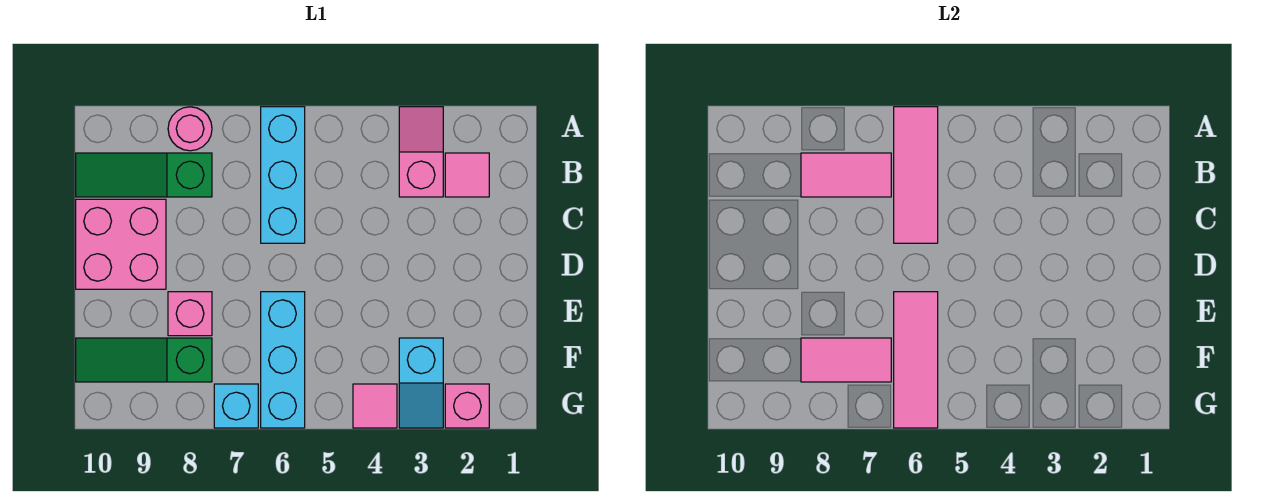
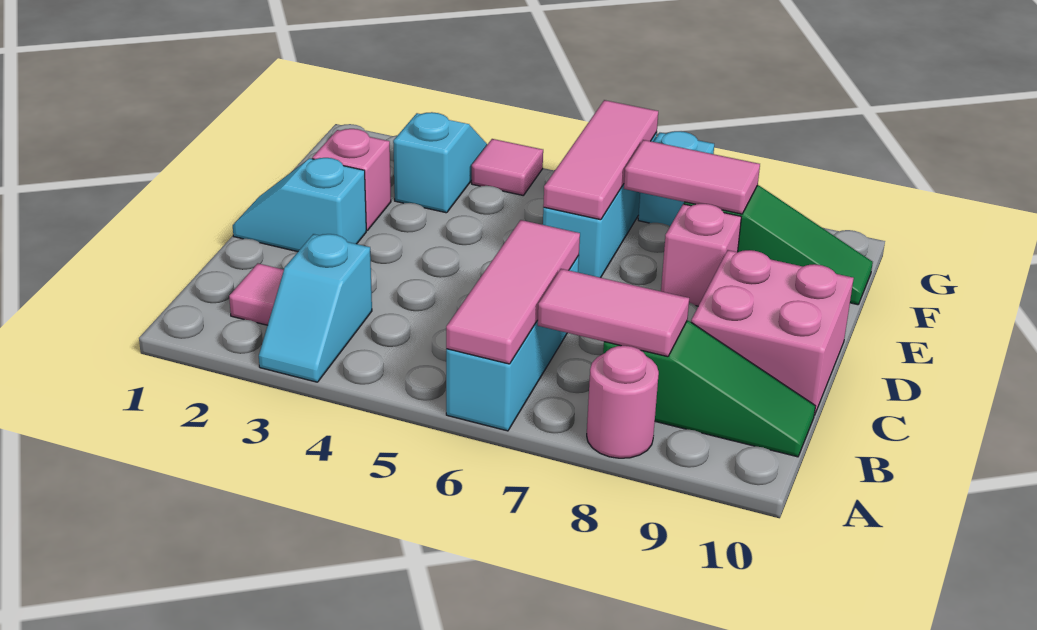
pink 1x2 slope [399,107,443,197] -> cyan 1x2 slope [259,234,372,382]
none -> cyan 1x2 slope [233,158,366,252]
pink 1x1 brick [445,384,489,428] -> pink 1x1 brick moved to [312,129,391,230]

